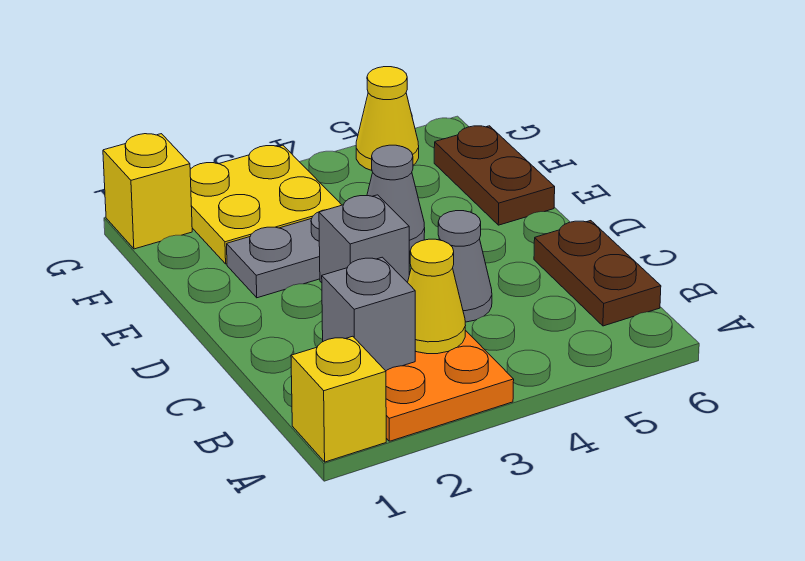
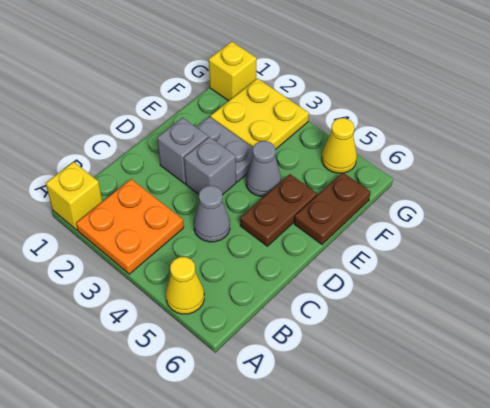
grey 1x1 brick [322,257,415,371] -> grey 1x1 brick moved to [157,118,208,184]
yellow 1x1 cone [408,239,466,354] -> yellow 1x1 cone moved to [166,257,204,314]
brown 1x2 plate [534,221,661,326] -> brown 1x2 plate moved to [240,174,317,246]

